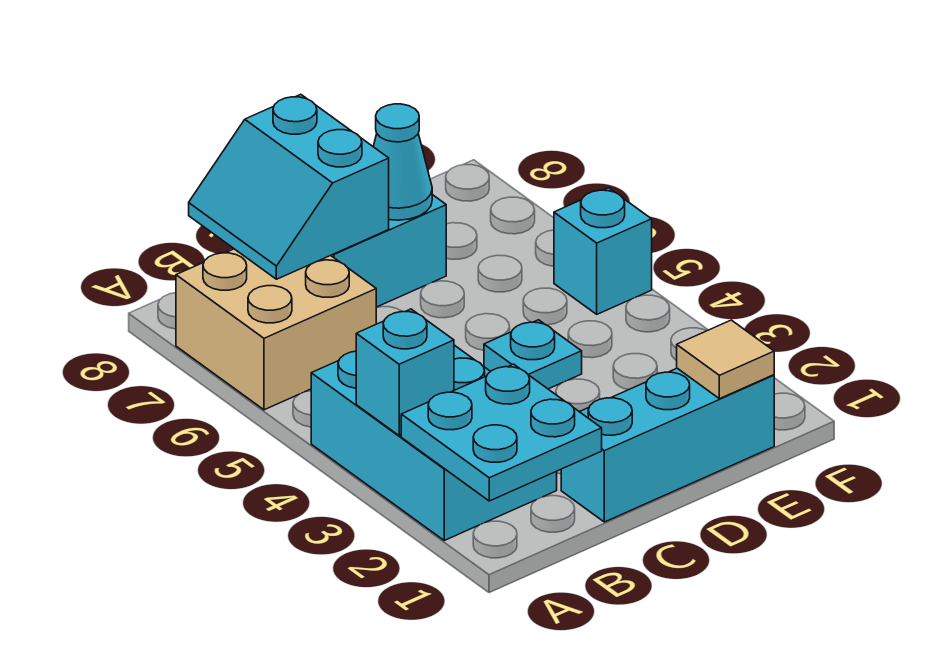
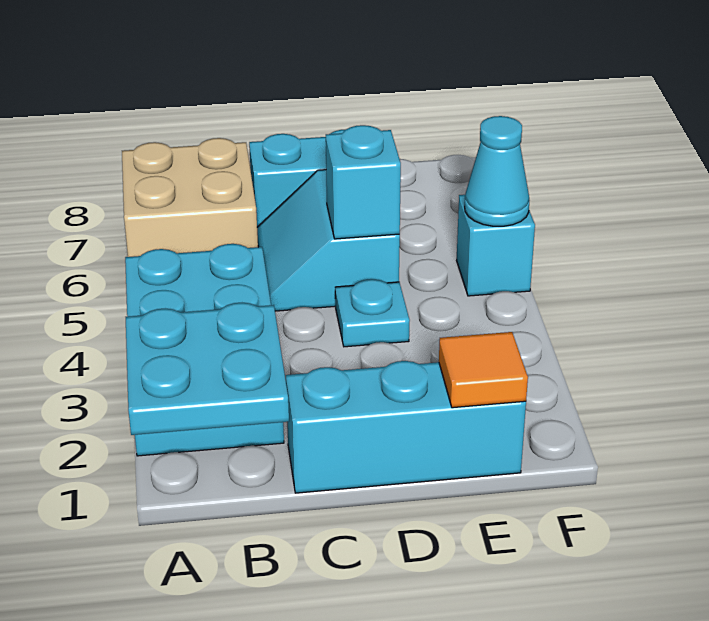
cyan 1x1 brick [356,309,454,436] -> cyan 1x1 brick moved to [326,125,401,239]
cyan 2x2 slope [189,94,389,279] -> cyan 2x2 slope moved to [257,170,400,311]
cyan 1x1 cone [373,104,432,220] -> cyan 1x1 cone moved to [465,116,530,226]
tan 1x1 tile [677,320,774,399] -> orange 1x1 tile [439,332,528,408]

